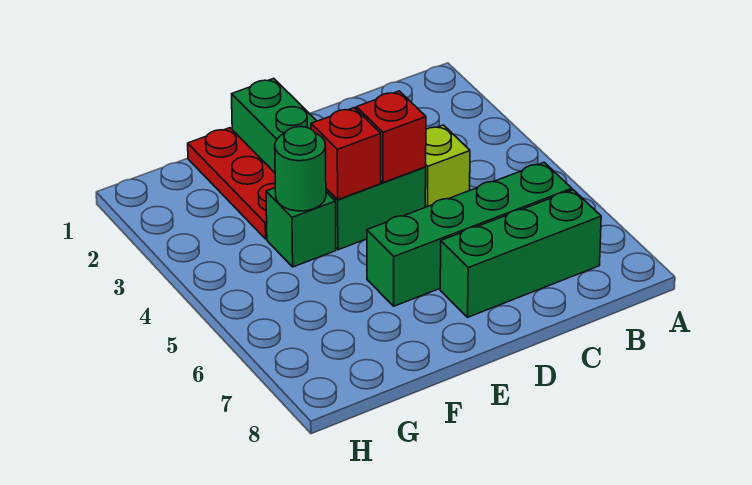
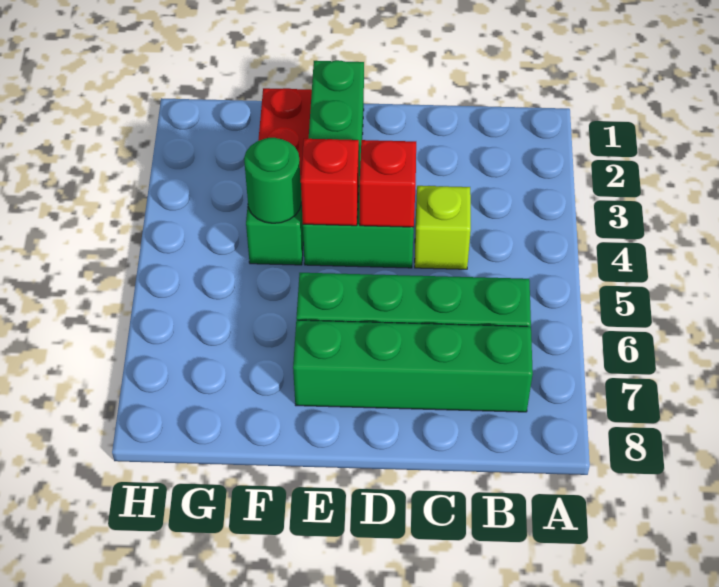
green 1x3 brick [440,190,601,317] -> green 1x4 brick [293,320,533,412]

